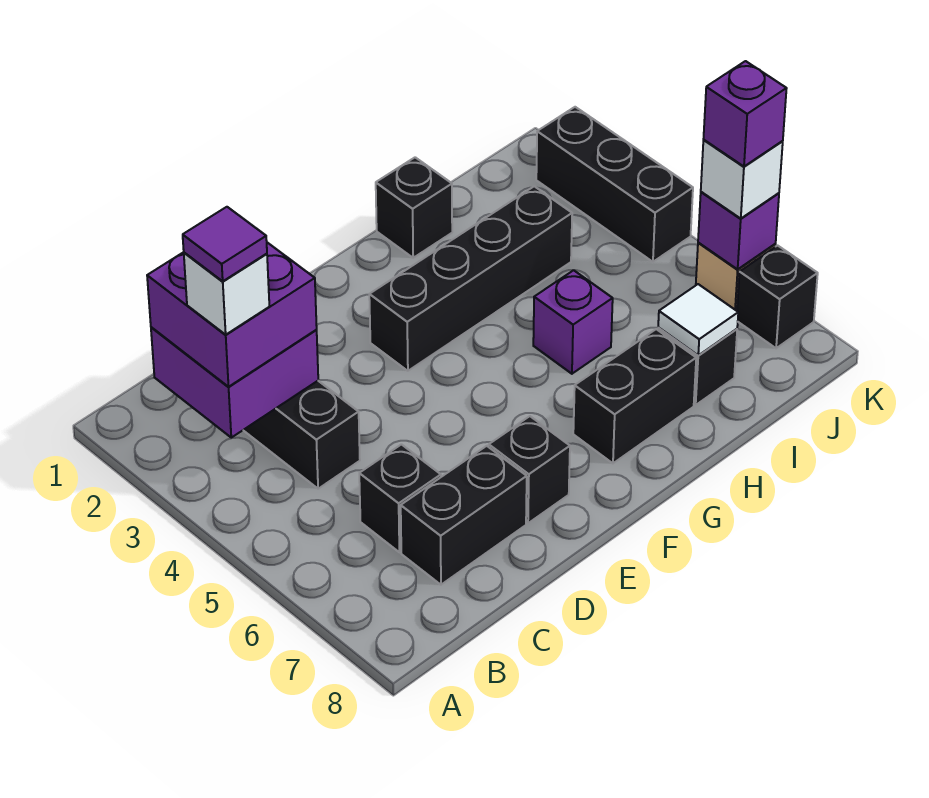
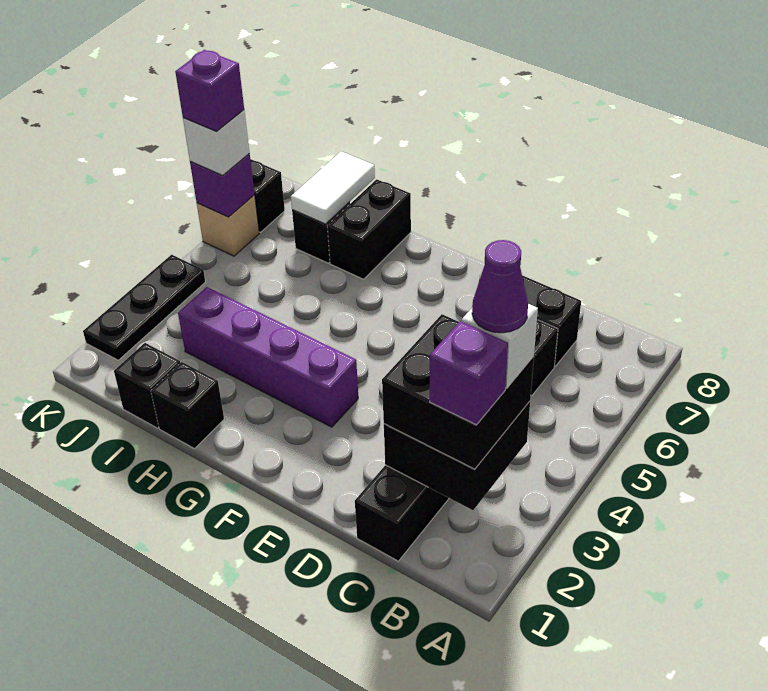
purple 2x2 brick [151,327,318,438] -> black 2x2 brick [384,401,530,510]
purple 2x2 brick [147,243,317,387] -> black 2x2 brick [382,314,534,469]
purple 1x1 tile [183,207,267,281] -> purple 1x1 cone [472,240,528,333]
black 1x1 brick [489,416,570,523] -> black 1x1 brick moved to [114,343,180,428]
black 1x4 brick [369,186,572,371] -> purple 1x4 brick [178,287,358,427]
black 1x2 brick [573,329,696,463] -> black 1x2 brick turned to [327,179,411,279]
purple 1x1 brick [533,270,613,374] -> purple 1x1 brick moved to [430,321,508,425]
white 1x1 tile [658,284,738,356] -> white 1x2 tile [291,151,375,224]
black 1x3 brick [536,107,693,262] -> black 1x3 plate [83,255,205,360]

